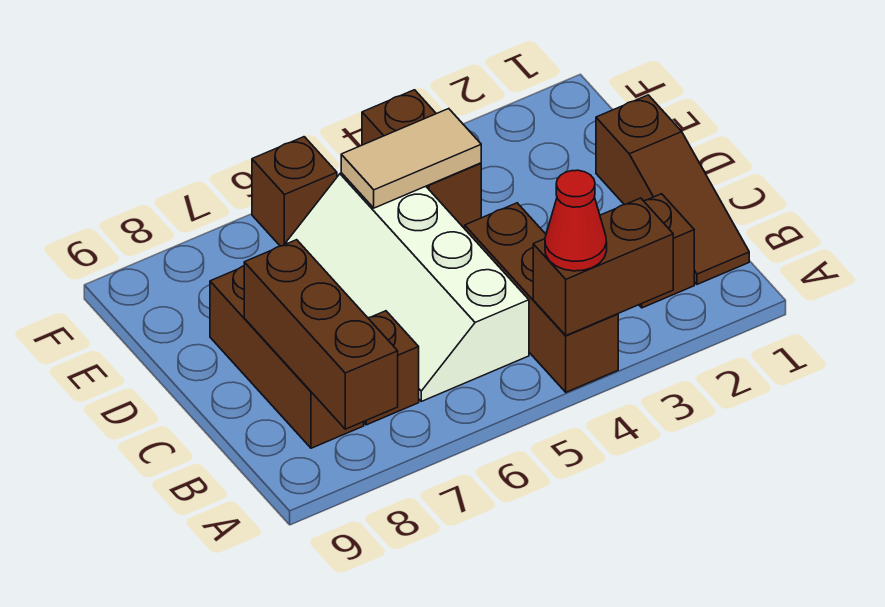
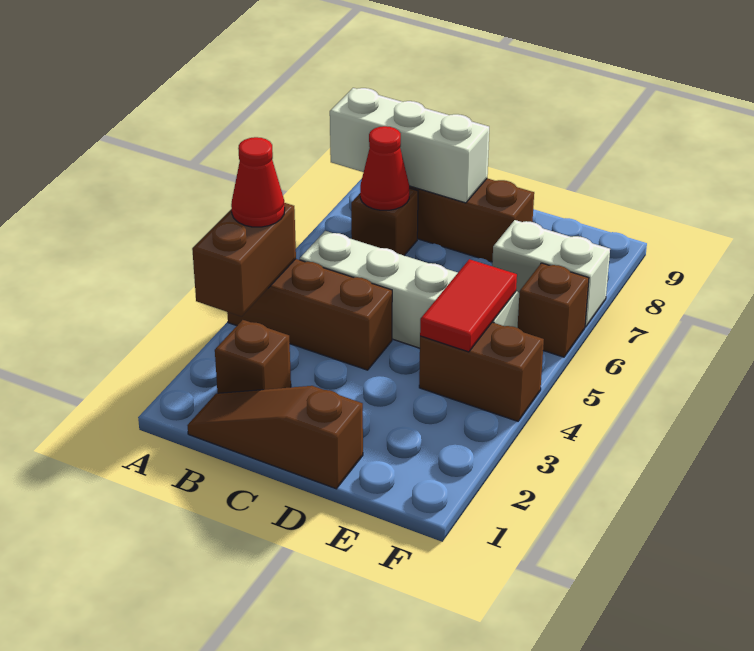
brown 1x3 brick [244,240,398,429] -> white 1x3 brick [330,88,489,203]
none -> red 1x1 cone [360,126,409,210]
tan 1x2 tile [341,109,481,208] -> red 1x2 tile [420,259,517,352]
none -> white 1x2 brick [492,220,610,327]

